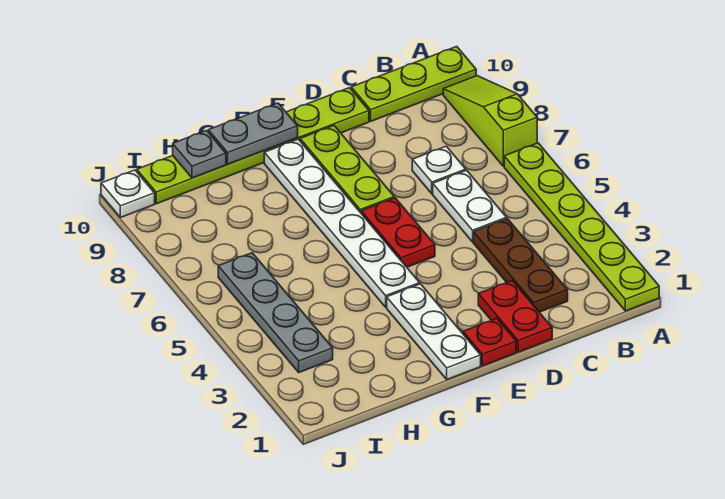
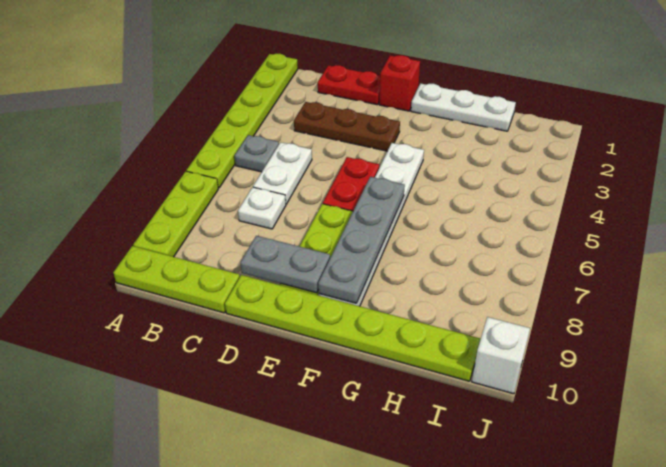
lime 1x3 slope [443,76,537,166] -> lime 1x3 plate [133,171,218,257]
brown 1x3 plate [473,219,568,312] -> brown 1x3 plate turned to [294,102,400,151]
red 1x2 plate [478,281,552,352] -> red 1x2 plate turned to [318,65,380,105]
red 1x1 plate [463,318,516,366] -> red 1x1 brick [379,55,420,111]
white 1x3 plate [387,284,481,379] -> white 1x3 plate turned to [411,83,516,131]
grey 1x2 plate [208,103,298,164] -> grey 1x2 plate moved to [241,236,330,293]
grey 1x1 plate [173,130,226,178] -> grey 1x1 plate moved to [234,135,279,172]
grey 1x4 plate [218,253,333,372] -> grey 1x4 plate moved to [318,177,405,303]
white 1x1 plate [101,170,155,218] -> white 1x1 brick [472,317,530,394]

